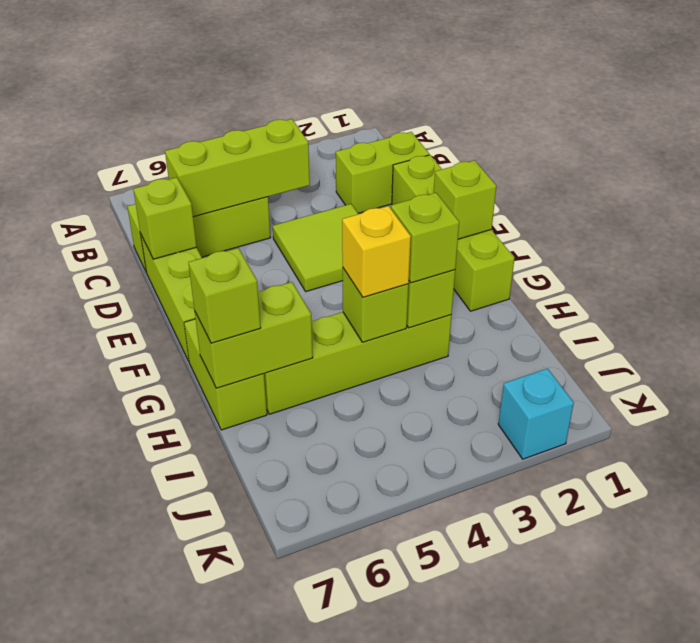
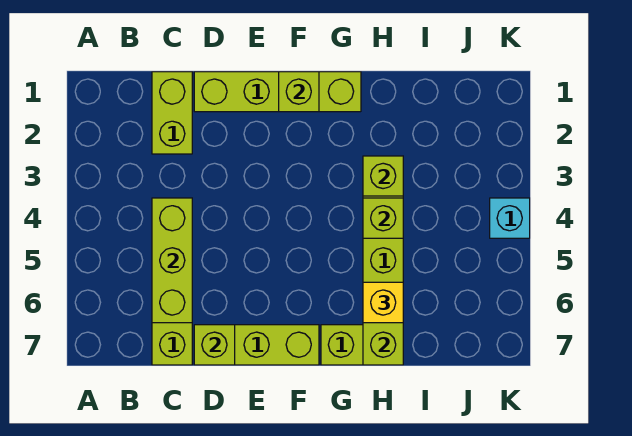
lime 2x2 tile [273,204,358,291] -> none
lime 1x1 brick [391,193,459,283] -> none
yellow 1x1 brick [342,206,411,297] -> yellow 1x1 brick moved to [363,282,403,323]
lime 1x1 brick [188,248,261,343] -> none
cyan 1x1 brick [498,369,574,459] -> cyan 1x1 brick moved to [490,198,530,238]

